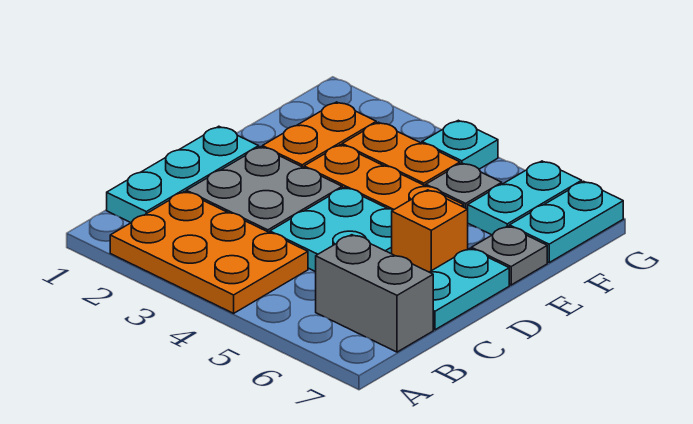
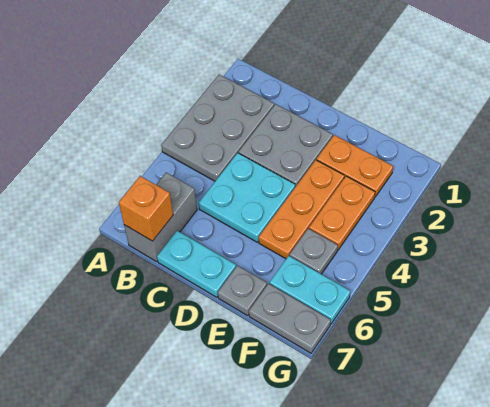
orange 2x3 plate [110,192,308,313] -> grey 2x3 plate [161,75,274,181]
cyan 1x3 plate [107,126,259,223] -> none
orange 1x1 brick [392,190,468,272] -> orange 1x1 brick moved to [119,176,173,241]
cyan 1x2 plate [509,181,623,262] -> grey 1x2 plate [249,284,331,353]
cyan 1x1 plate [422,120,498,169] -> none

